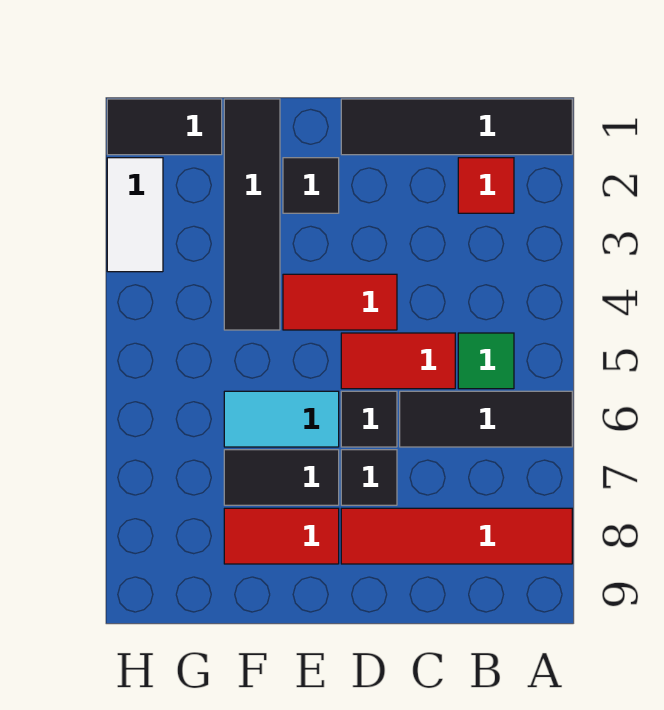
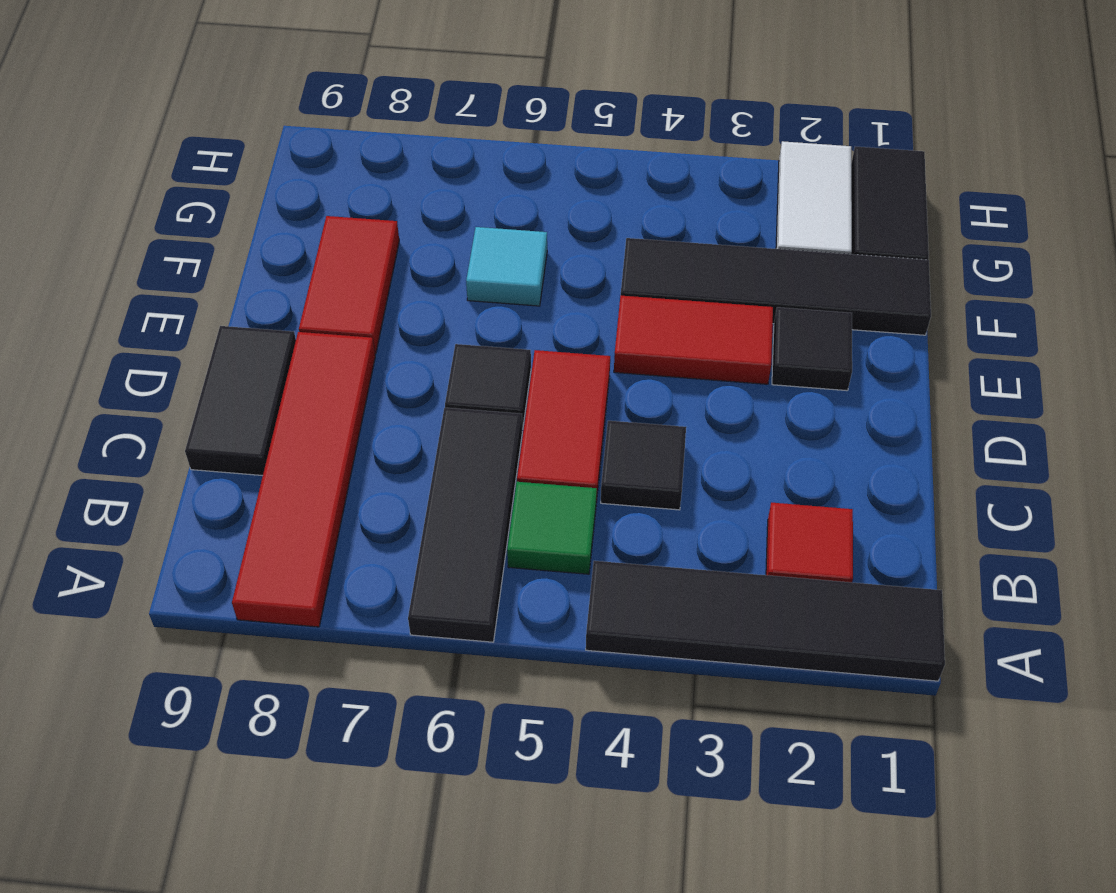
black 1x4 tile [341,99,572,155] -> black 1x4 tile turned to [586,561,945,681]
red 1x2 tile [283,274,397,330] -> red 1x2 tile turned to [614,296,773,384]
black 1x1 tile [341,450,397,505] -> black 1x1 tile moved to [601,421,686,510]
cyan 1x2 tile [224,391,339,447] -> cyan 1x1 tile [466,227,547,306]
black 1x2 tile [224,450,339,505] -> black 1x2 tile moved to [185,326,296,476]
white 1x2 tile [107,158,163,272] -> white 1x2 tile turned to [776,141,852,254]

